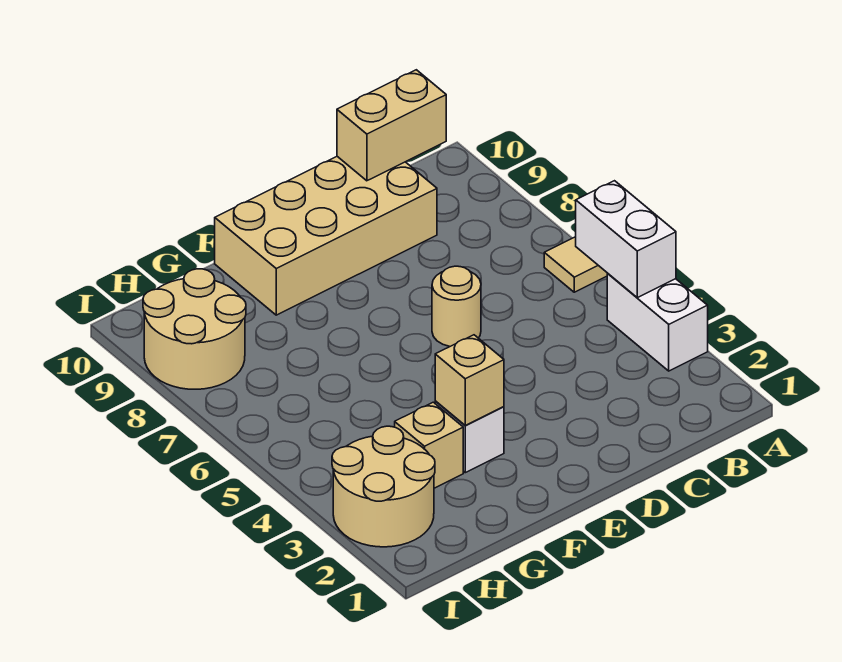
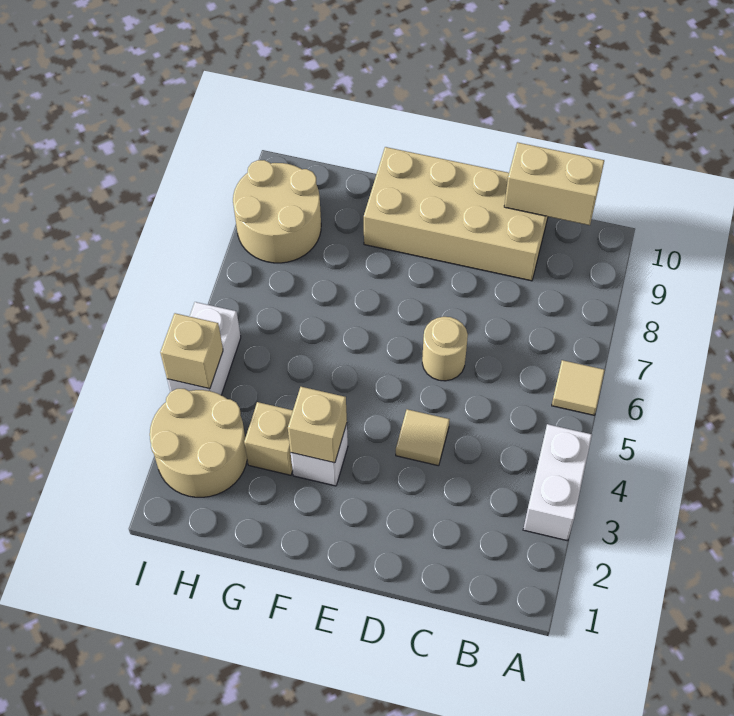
white 1x2 brick [576,181,676,298] -> white 1x2 brick moved to [167,302,241,395]
none -> tan 1x1 tile [396,409,450,466]
none -> tan 1x1 brick [160,313,223,389]

